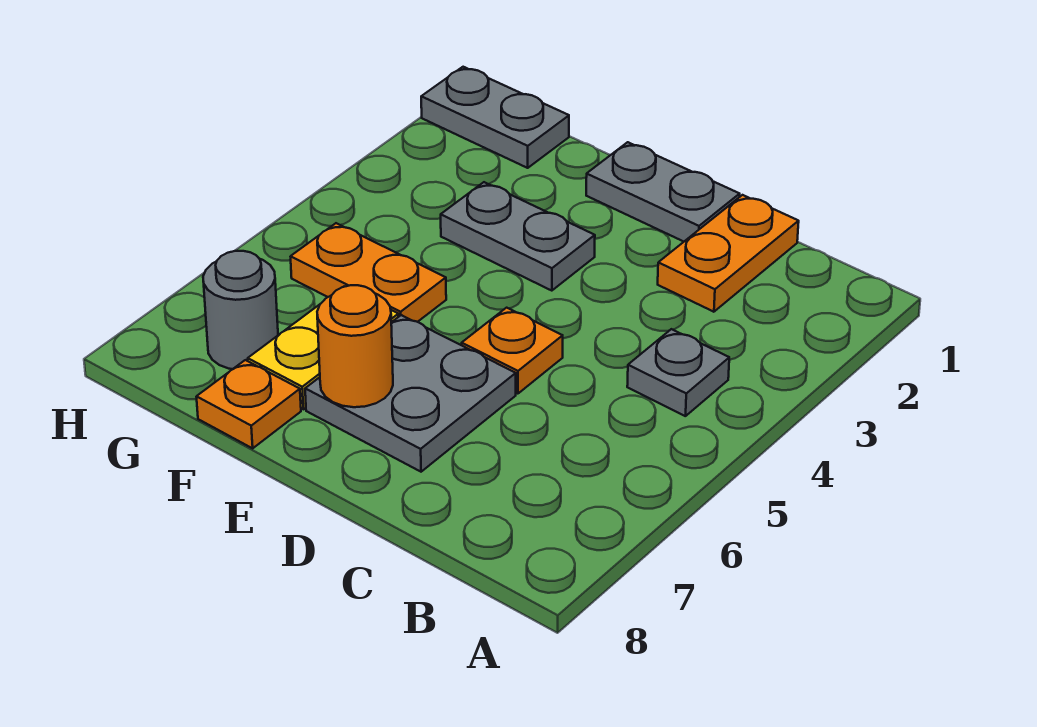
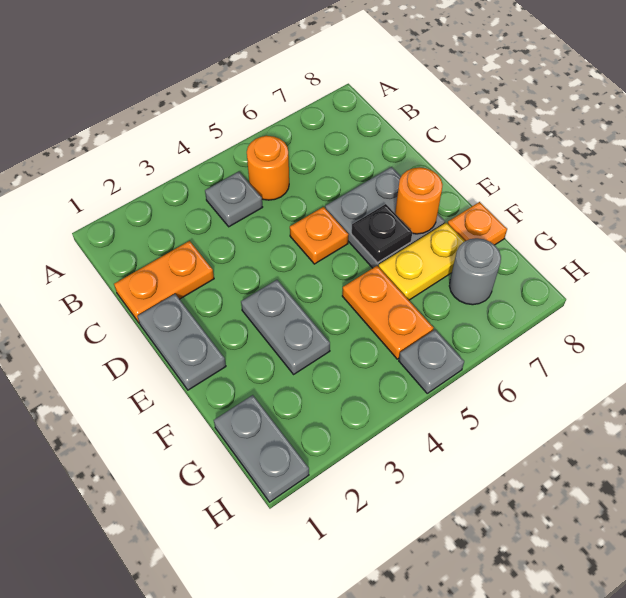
none -> orange 1x1 round brick [247,136,289,200]
none -> black 1x1 plate [352,204,412,263]
none -> grey 1x1 plate [399,330,464,393]

